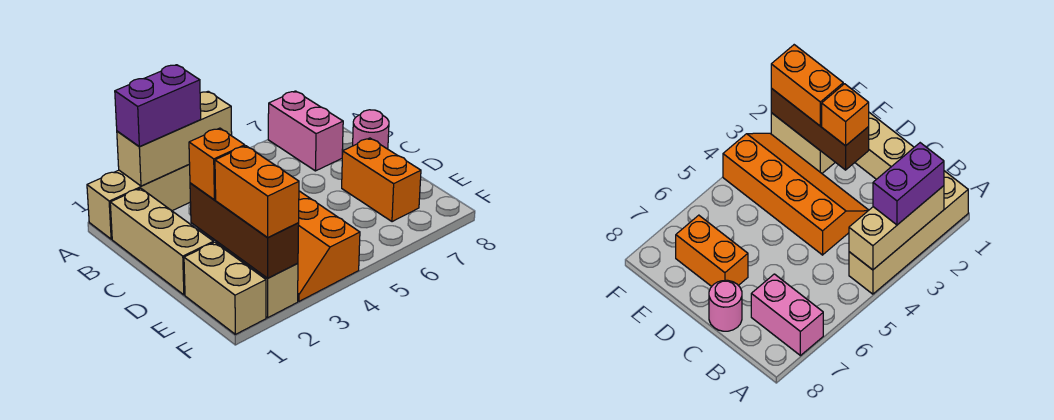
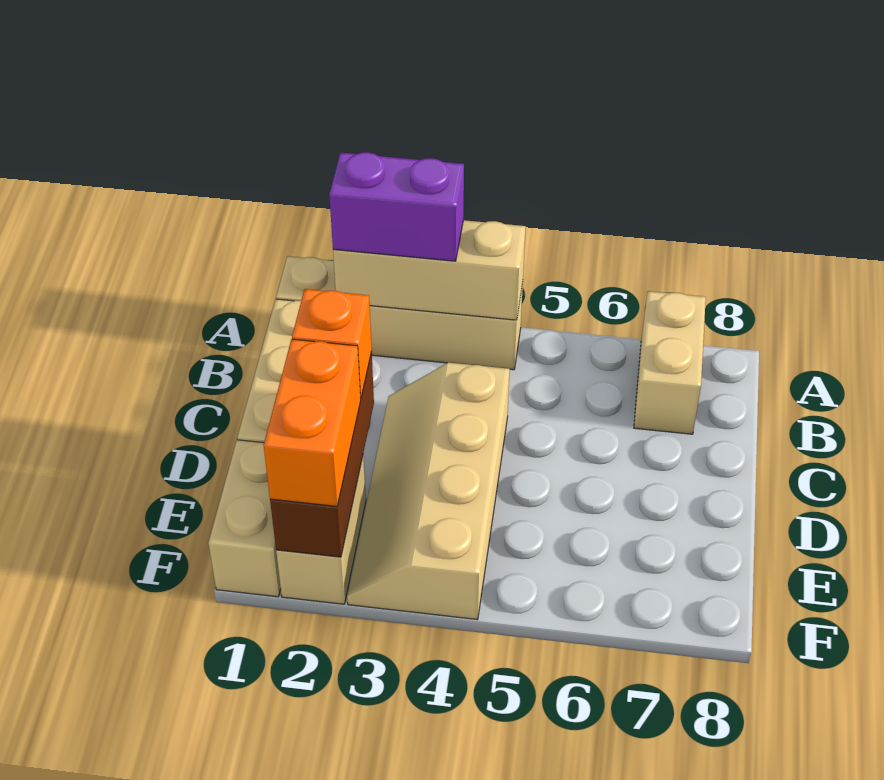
pink 1x2 brick [268,91,343,171] -> tan 1x2 brick [634,291,706,434]
orange 2x4 slope [204,191,360,301] -> tan 2x4 slope [347,363,510,620]
pink 1x1 round brick [353,110,389,149] -> none
orange 1x2 brick [342,138,421,222] -> none

